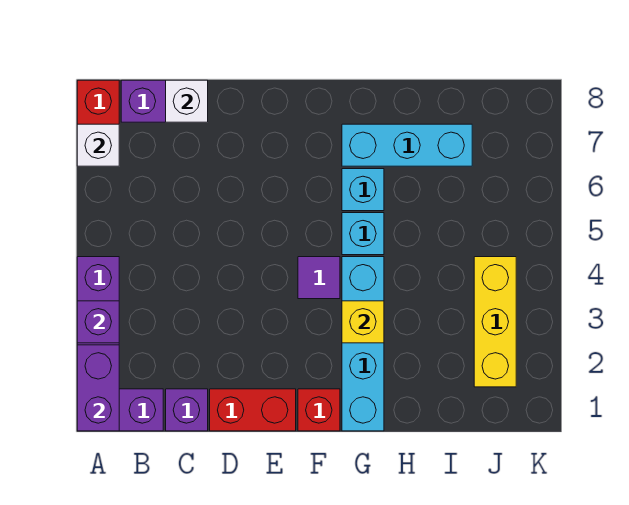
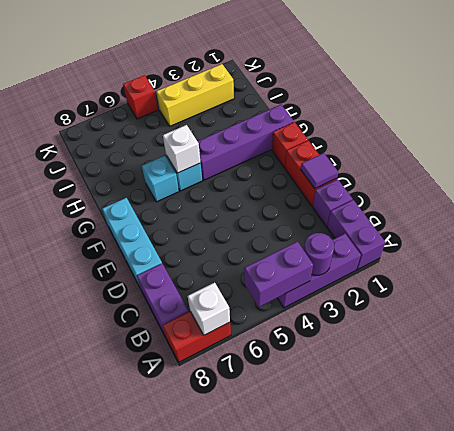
purple 1x2 brick [77,345,119,431] -> purple 1x2 brick moved to [244,242,313,307]
purple 1x1 brick [77,301,119,343] -> purple 1x1 round brick [304,233,334,275]
white 1x1 brick [166,80,208,122] -> white 1x1 brick moved to [163,125,201,173]
purple 1x1 tile [298,257,340,299] -> purple 1x1 tile moved to [301,153,338,188]
cyan 1x4 brick [342,257,384,431] -> purple 1x4 brick [197,105,294,180]
yellow 1x1 brick [342,301,384,343] -> none
cyan 1x3 brick [342,124,472,166] -> cyan 1x3 brick moved to [102,198,162,287]
none -> red 1x1 brick [123,75,158,119]

